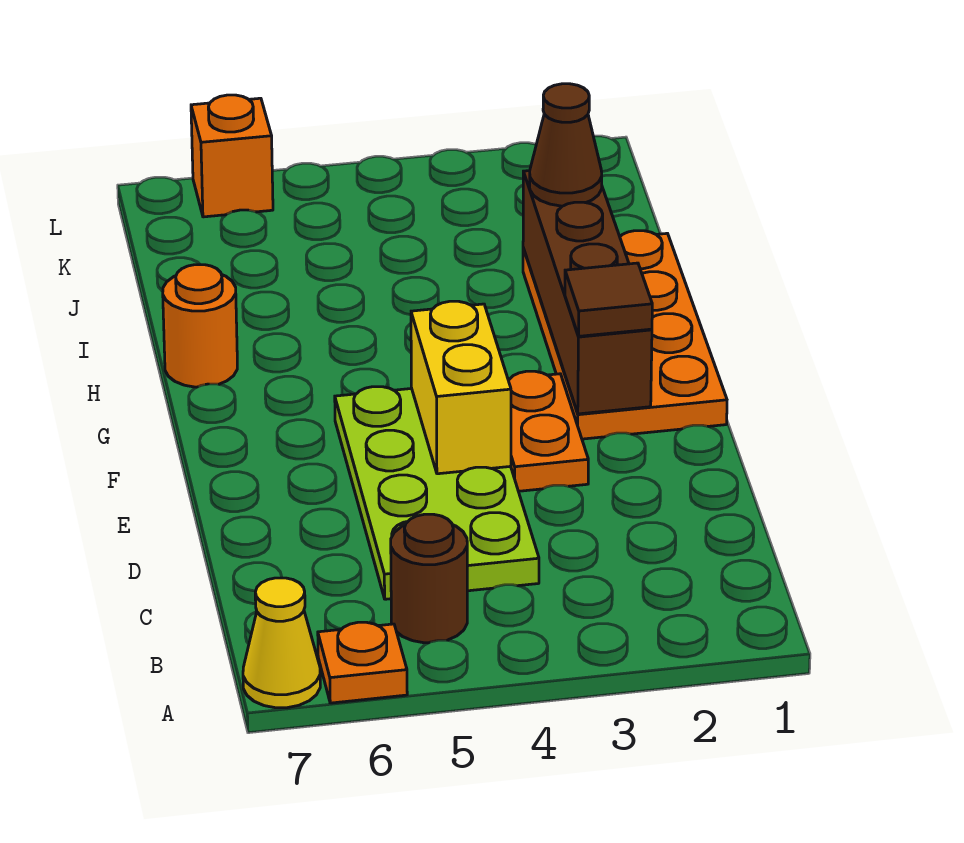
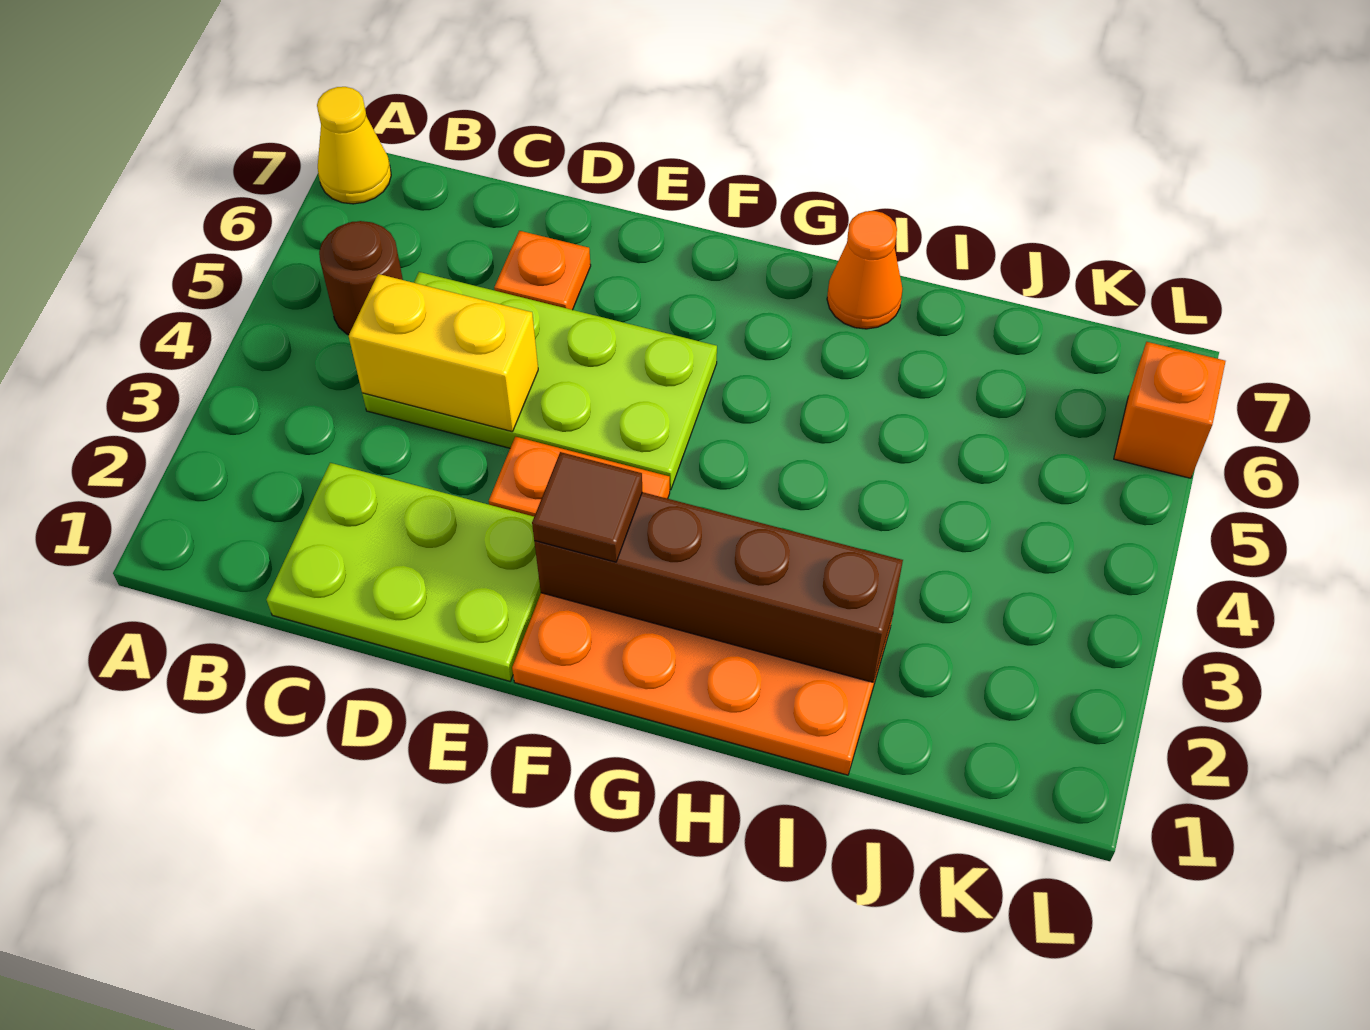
orange 1x1 plate [318,622,407,703] -> orange 1x1 plate moved to [494,231,591,310]
none -> lime 2x3 plate [267,463,541,681]
yellow 1x2 brick [411,301,511,474] -> yellow 1x2 brick moved to [349,274,538,432]
orange 1x1 round brick [163,265,237,387] -> orange 1x1 cone [827,211,902,329]
brown 1x1 cone [530,84,602,206] -> none

